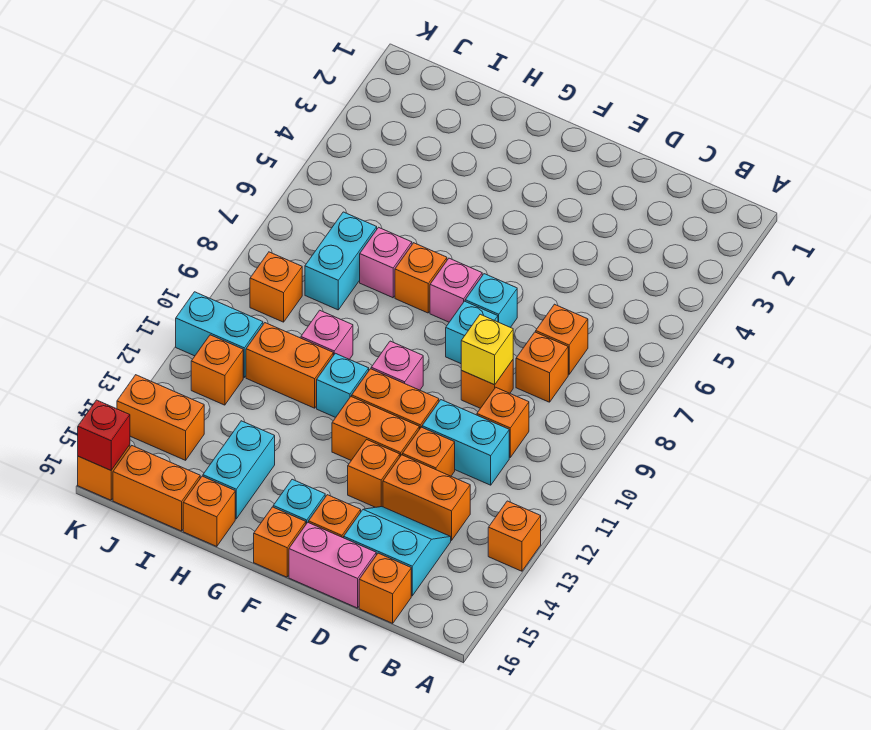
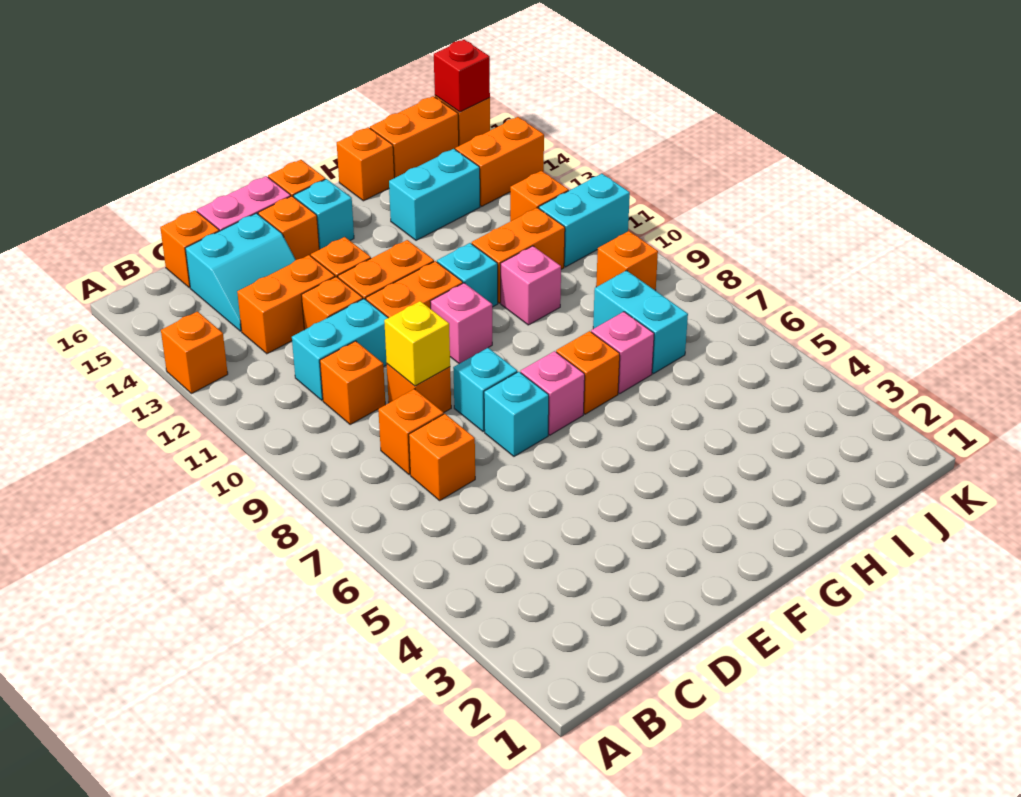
cyan 1x2 brick [203,421,275,519] -> cyan 1x2 brick turned to [389,149,480,240]

